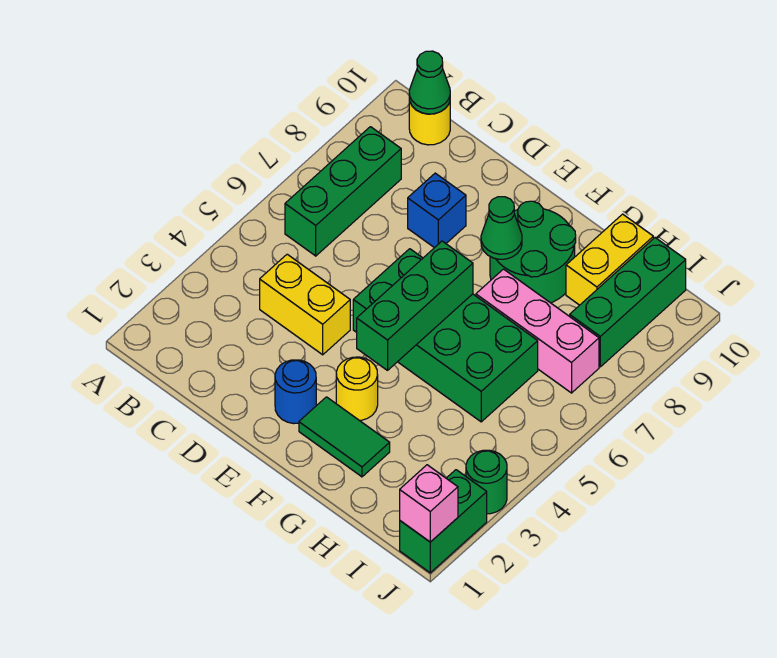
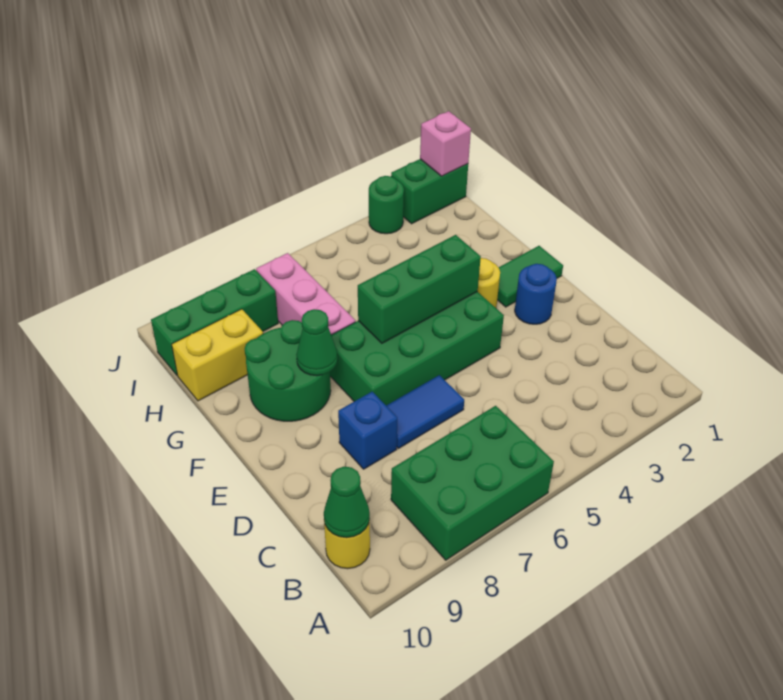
green 1x3 brick [285,127,401,256] -> green 2x3 brick [391,406,554,560]
yellow 1x2 brick [260,254,350,355] -> none
none -> blue 1x2 tile [386,375,464,448]
green 2x4 brick [353,249,538,422] -> green 2x4 brick turned to [330,292,504,405]
green 1x2 tile [299,397,390,477] -> green 1x2 tile turned to [497,246,563,307]

